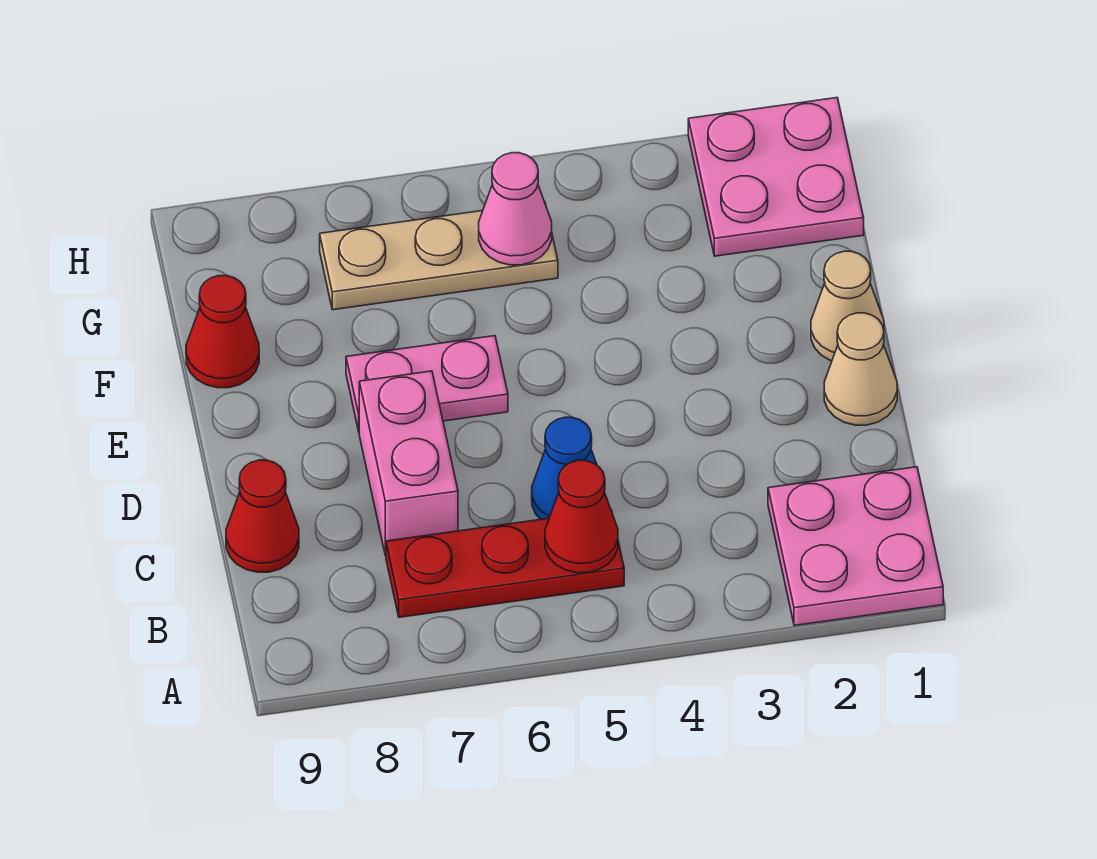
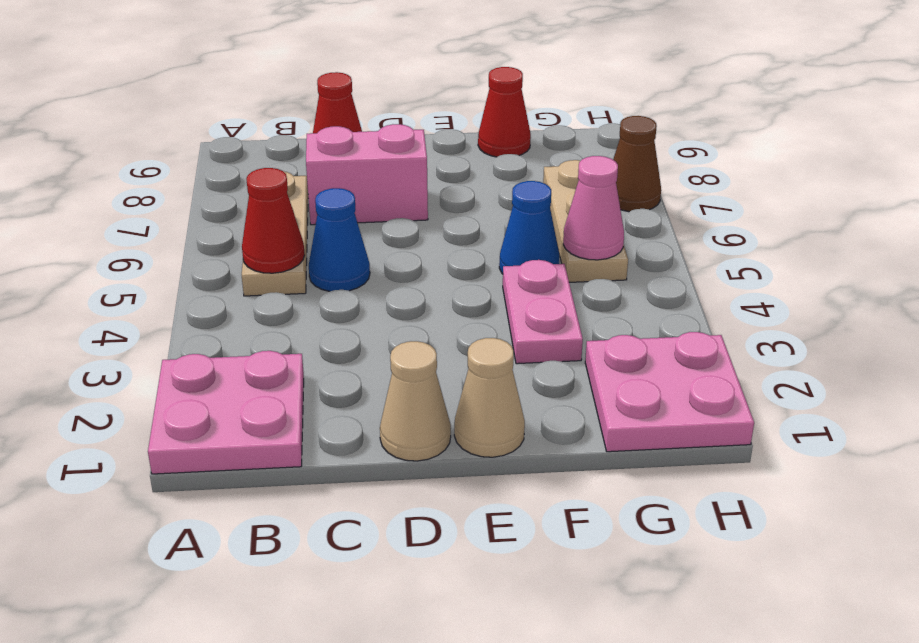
red 1x3 plate [386,510,624,617] -> tan 1x3 plate [242,171,308,296]
pink 1x2 plate [346,336,508,431] -> pink 1x2 plate moved to [503,260,583,364]
none -> blue 1x1 cone [499,181,560,274]
none -> brown 1x1 cone [613,116,661,212]

